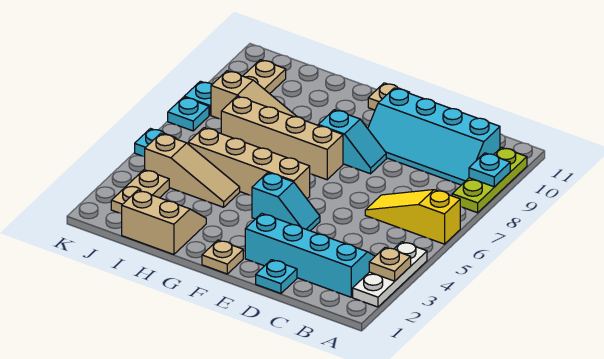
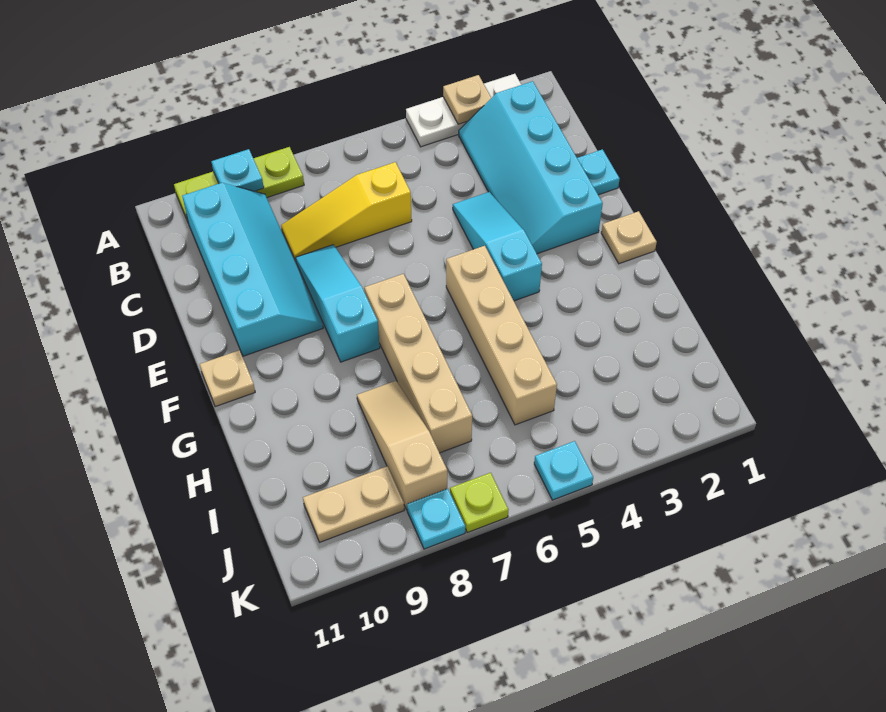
yellow 1x3 slope [365,190,460,244] -> yellow 1x3 slope turned to [281,162,412,261]
cyan 1x2 slope [252,173,320,231] -> cyan 1x3 slope [453,192,542,301]
cyan 1x2 slope [318,110,386,174] -> cyan 1x3 slope [296,245,380,362]
tan 2x2 slope [122,190,206,255] -> none
tan 1x3 slope [145,134,240,207] -> none
tan 1x2 plate [111,170,169,214] -> none
cyan 1x1 plate [168,97,209,131] -> lime 1x1 plate [450,473,508,533]

